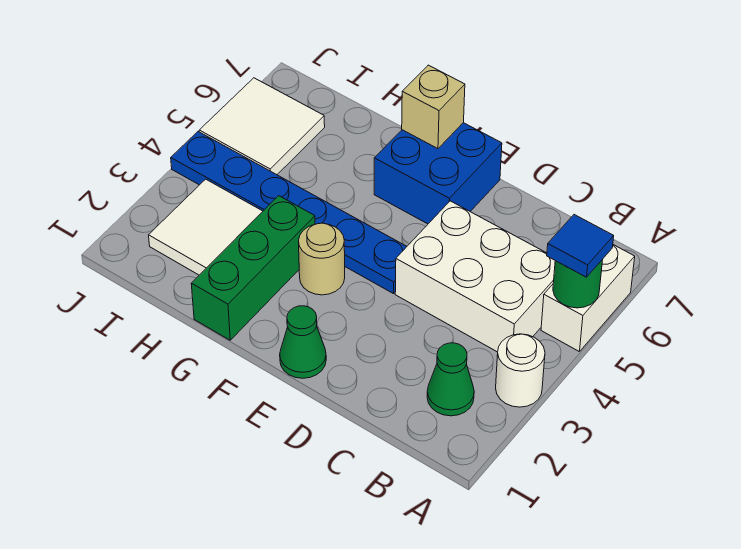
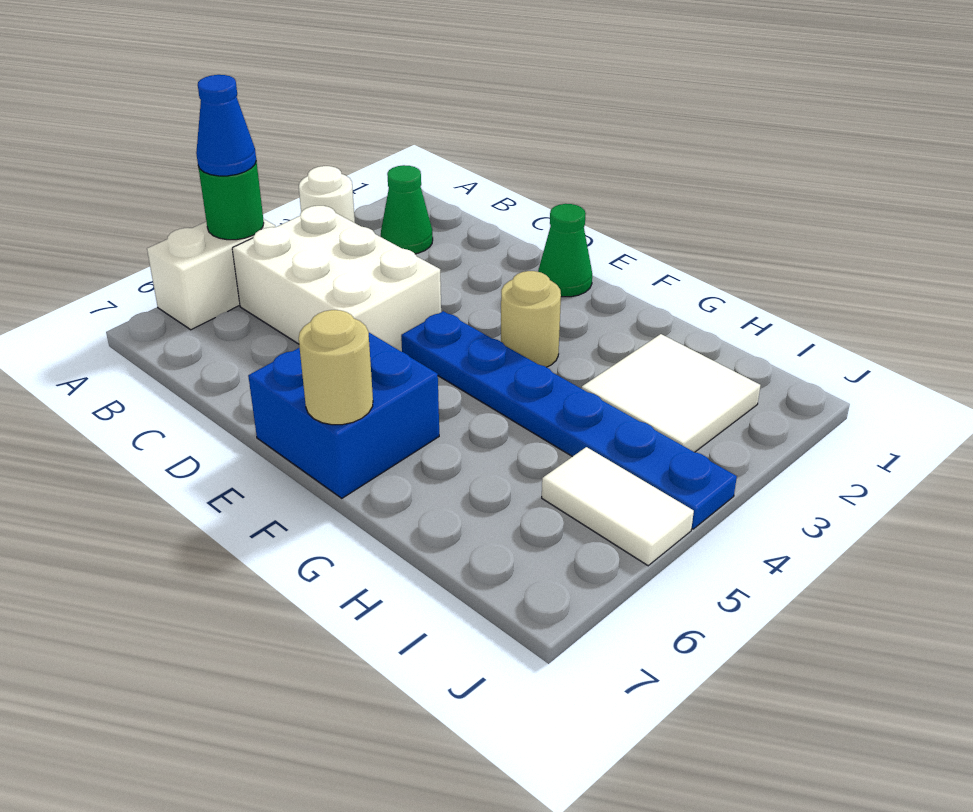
blue 1x1 tile [547,215,614,277] -> blue 1x1 cone [196,75,256,176]
tan 1x1 brick [402,65,465,149] -> tan 1x1 round brick [299,310,373,425]
green 1x3 brick [191,196,315,340] -> none
white 2x2 tile [199,78,325,175] -> white 1x2 tile [542,447,694,566]

